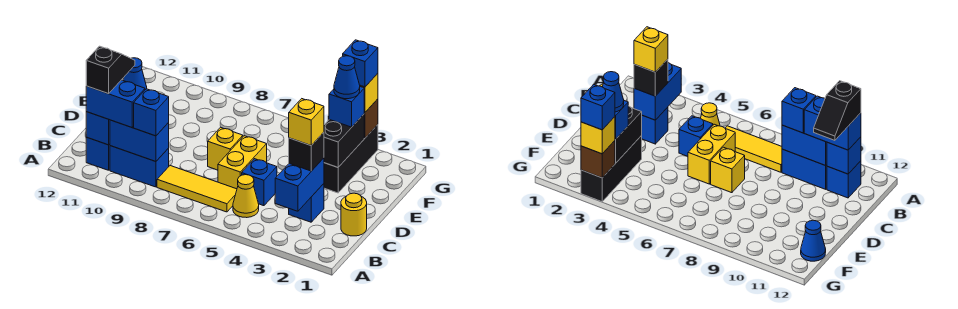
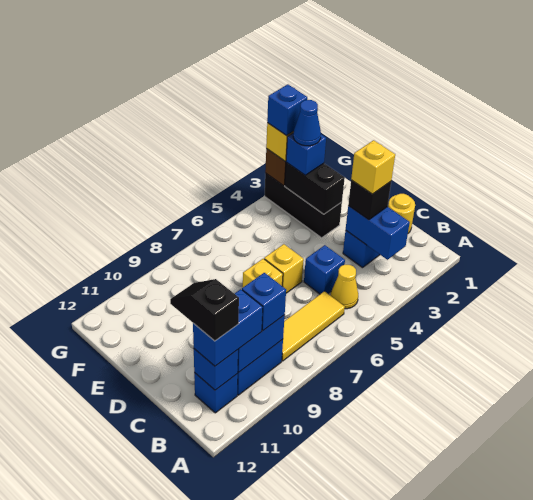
yellow 1x2 brick [218,136,267,189] -> yellow 1x1 brick [264,244,304,293]
blue 1x1 cone [123,58,147,90] -> none

